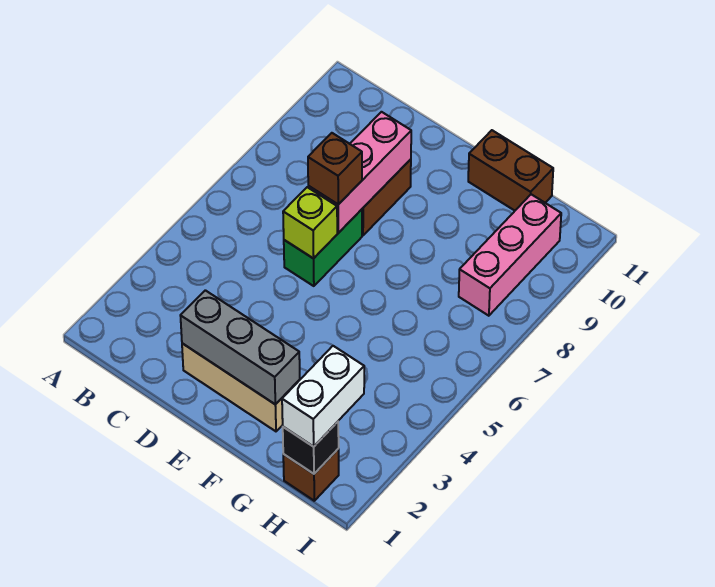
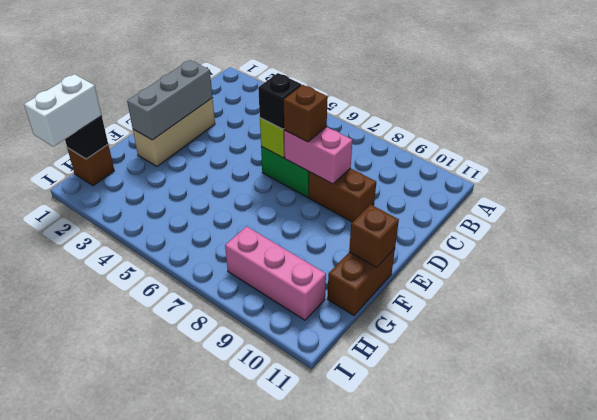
none -> black 1x1 brick [258,73,302,129]
pink 1x3 brick [308,112,411,233] -> pink 1x2 brick [284,127,352,184]
none -> brown 1x1 brick [349,205,399,267]
white 1x2 brick [282,346,364,447] -> white 1x2 brick turned to [24,74,102,147]

